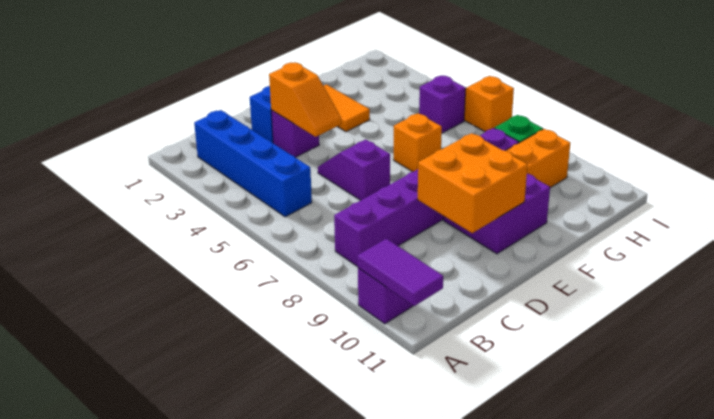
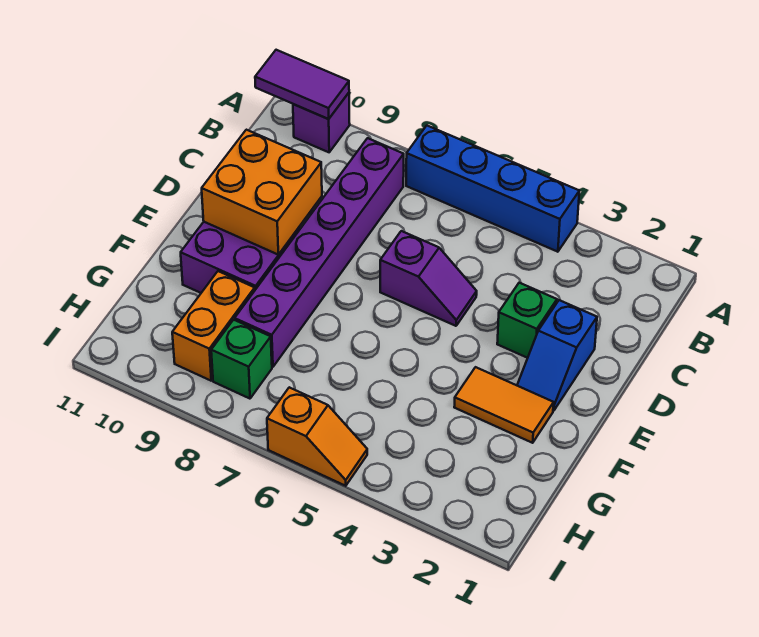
blue 1x4 brick [194,110,312,217] -> blue 1x4 brick moved to [406,126,579,252]
purple 1x1 brick [271,110,319,157] -> green 1x1 brick [497,283,557,358]
orange 1x2 slope [269,63,341,137] -> none
orange 1x1 brick [394,113,442,172] -> none
purple 1x1 brick [419,75,466,133] -> none

